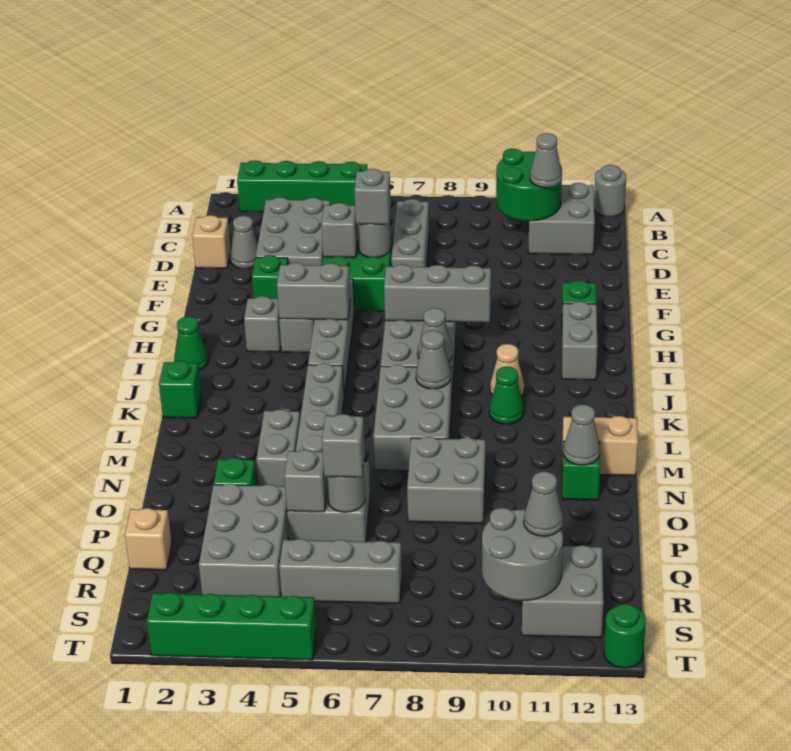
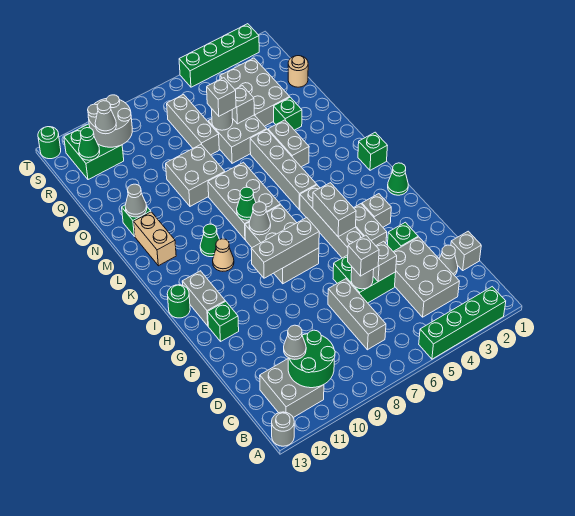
tan 1x1 brick [192,215,231,268] -> grey 1x1 brick [451,231,481,270]
grey 1x2 brick [277,263,351,320] -> grey 1x2 brick turned to [313,183,356,237]
none -> green 1x1 round brick [167,285,190,318]
grey 1x1 cone [416,330,451,389] -> green 1x1 cone [237,187,256,220]
tan 1x2 brick [562,416,638,475] -> tan 1x2 brick turned to [134,212,176,266]
tan 1x1 brick [125,508,172,570] -> tan 1x1 round brick [288,56,308,87]
grey 1x3 brick [279,539,402,603] -> grey 1x3 brick turned to [167,94,219,155]
grey 2x2 brick [522,545,603,638] -> green 2x2 brick [64,124,124,180]
none -> green 1x1 cone [79,128,100,160]

